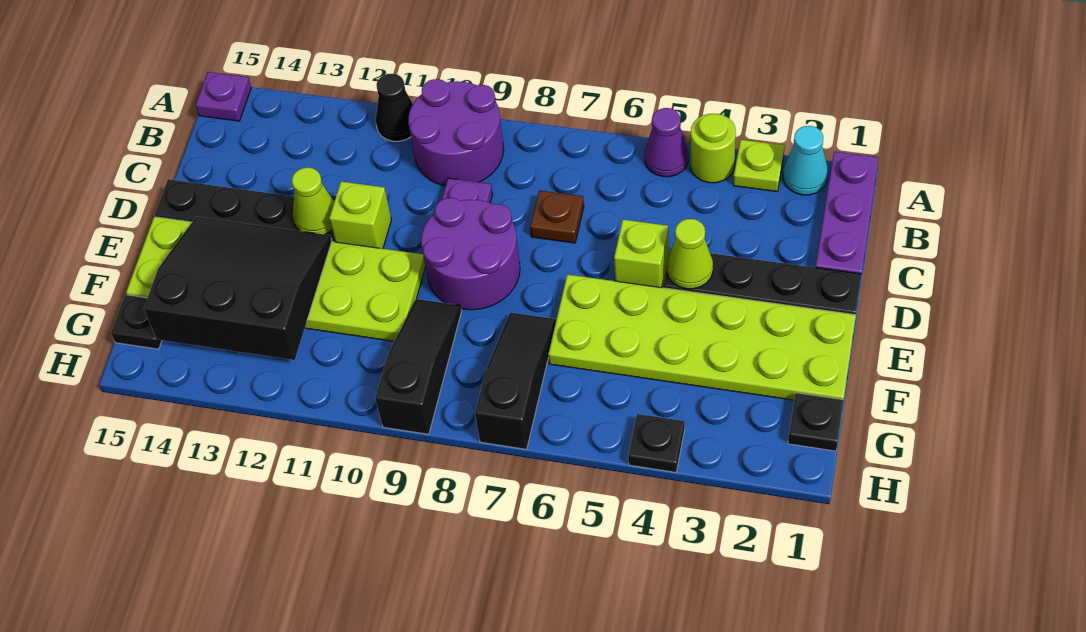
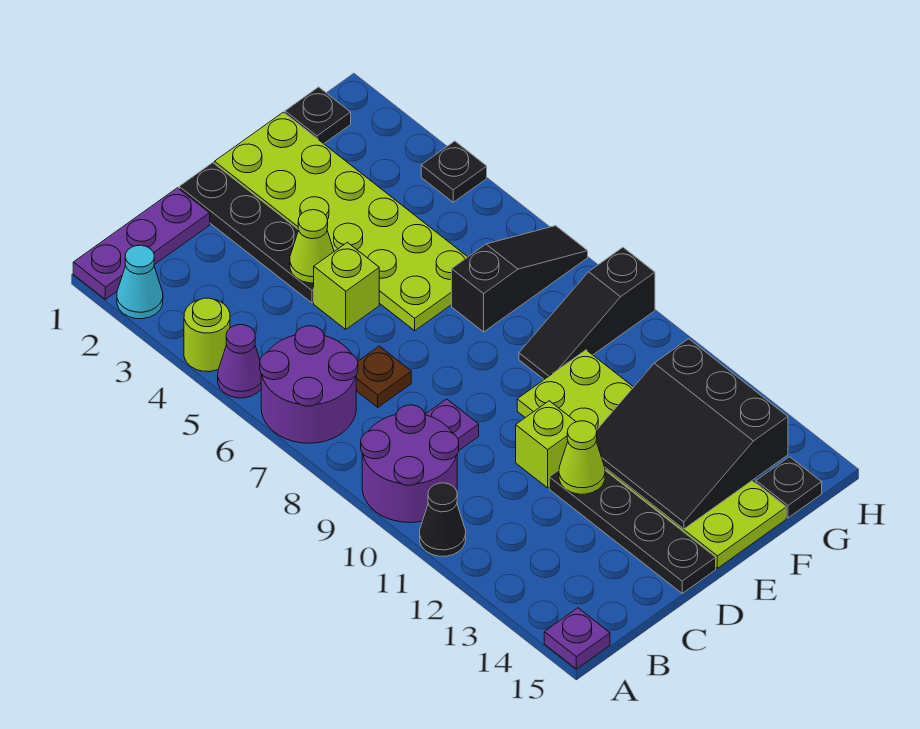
lime 1x1 plate [733,140,785,192] -> none
purple 2x2 round brick [421,198,520,310] -> purple 2x2 round brick moved to [260,326,358,443]
black 1x3 slope [475,313,556,449] -> black 1x3 slope turned to [452,226,588,332]

